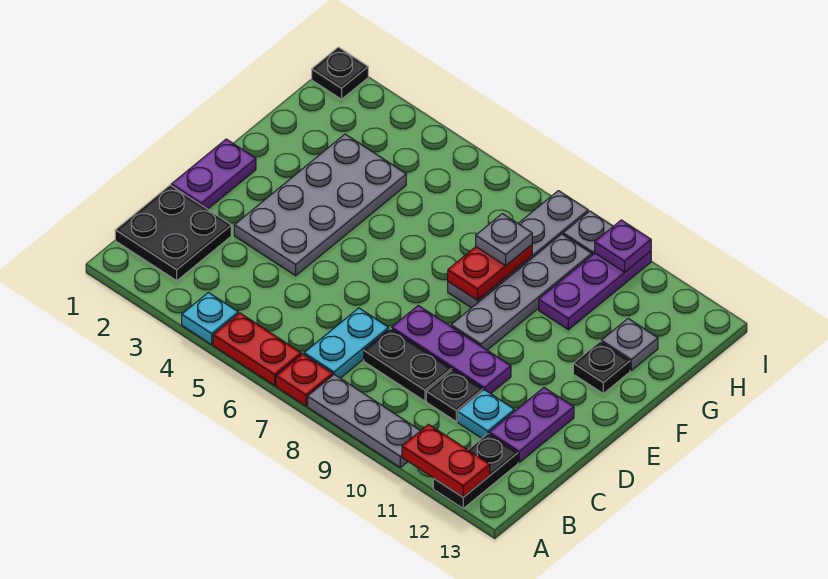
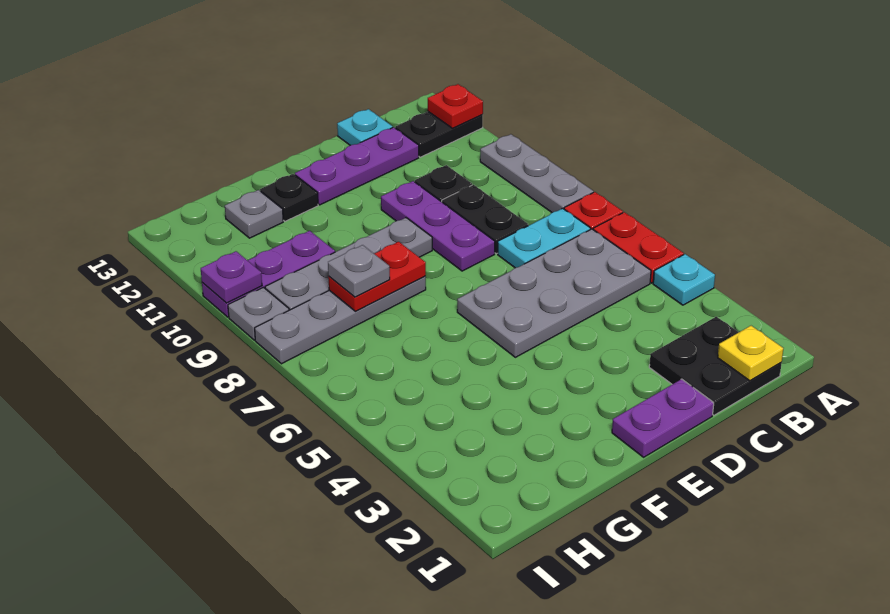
red 1x2 plate [402,424,490,497] -> red 1x1 plate [428,84,483,128]
none -> yellow 1x1 plate [718,326,783,381]
cyan 1x1 plate [458,390,515,438] -> cyan 1x1 plate moved to [337,109,393,145]
purple 1x2 plate [489,388,574,462] -> purple 1x3 plate [295,127,419,205]
grey 2x4 plate [234,134,406,276] -> grey 2x4 plate moved to [457,229,651,357]
black 1x1 plate [312,47,368,99] -> none

